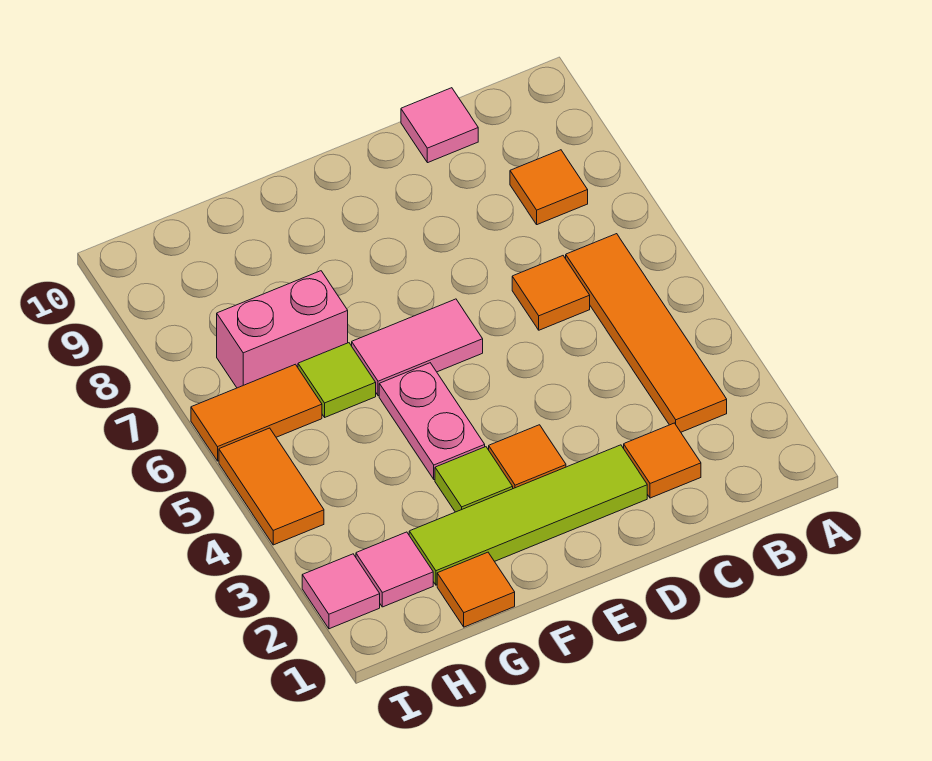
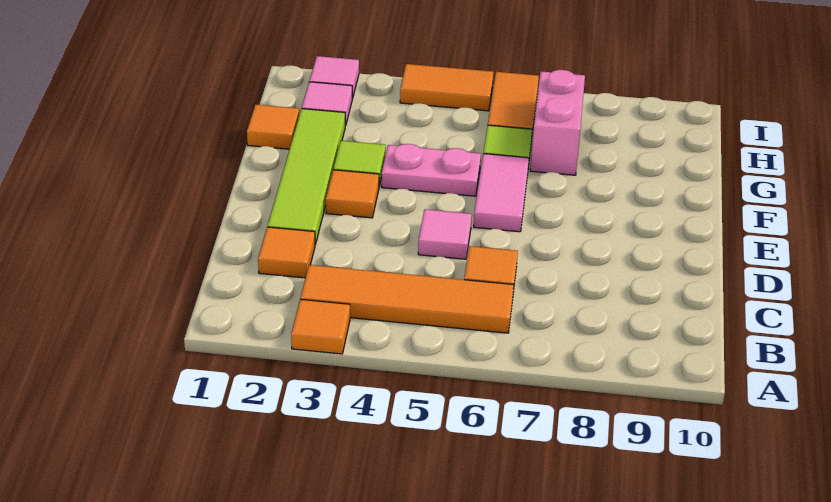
orange 1x1 tile [510,150,588,225] -> orange 1x1 tile moved to [291,299,350,354]
pink 1x1 tile [401,88,478,163] -> pink 1x1 tile moved to [418,209,472,259]

